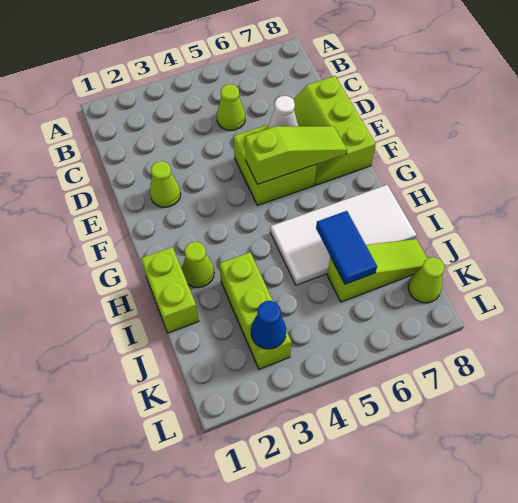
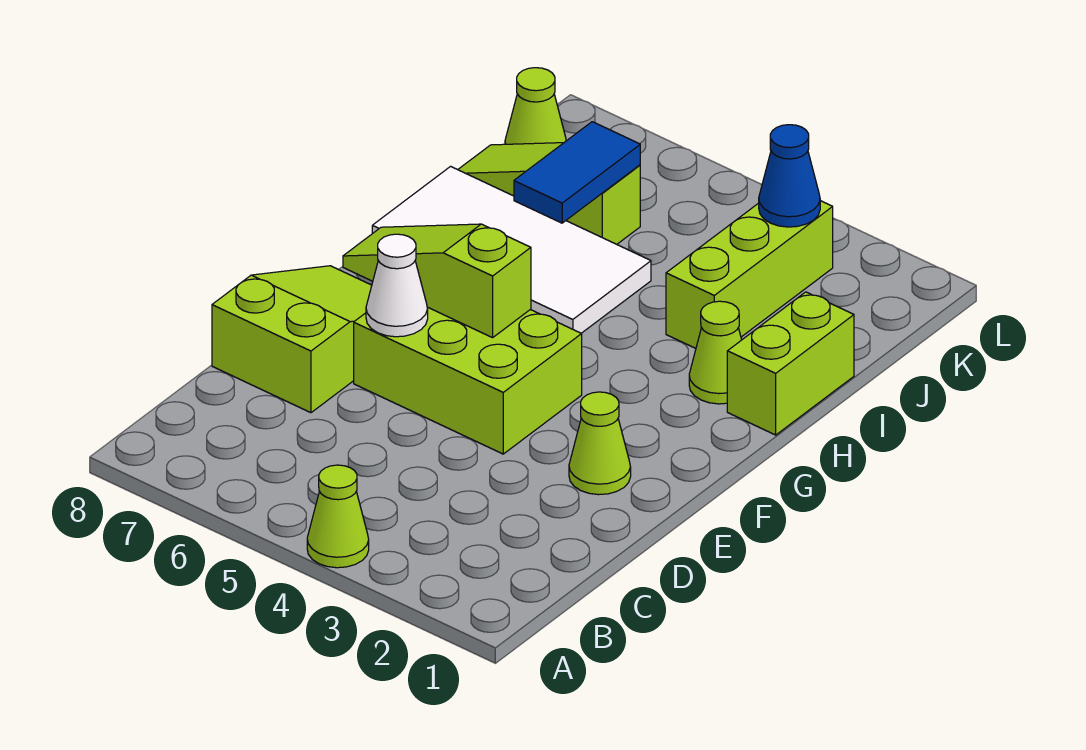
lime 1x1 cone [217,84,245,130] -> lime 1x1 cone moved to [307,465,369,568]
lime 2x3 slope [293,76,376,185] -> lime 2x3 slope turned to [212,266,372,413]
lime 2x2 brick [234,124,317,205] -> lime 2x3 brick [354,307,582,454]

